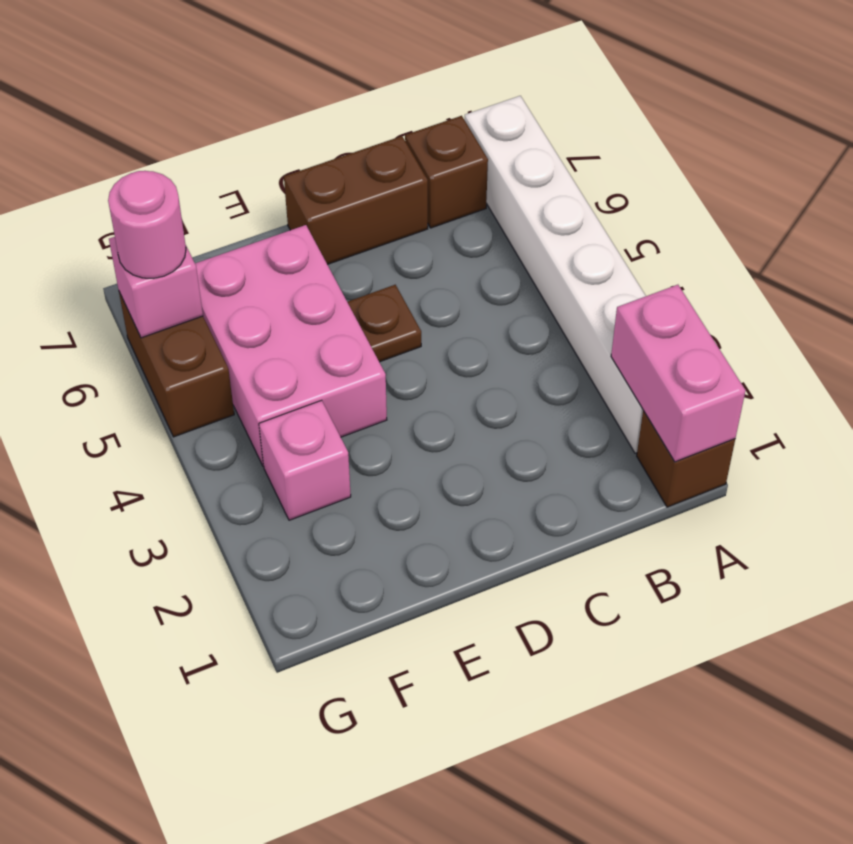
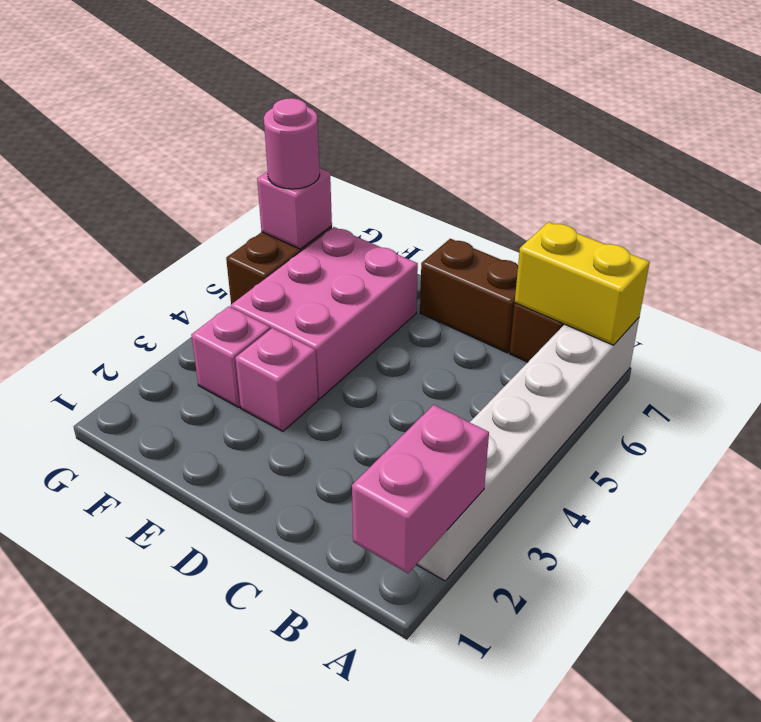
brown 1x1 brick [637,411,735,507] -> none
none -> yellow 1x2 brick [515,222,650,345]
brown 1x1 plate [348,285,421,362] -> none
none -> pink 1x1 brick [235,328,318,431]

